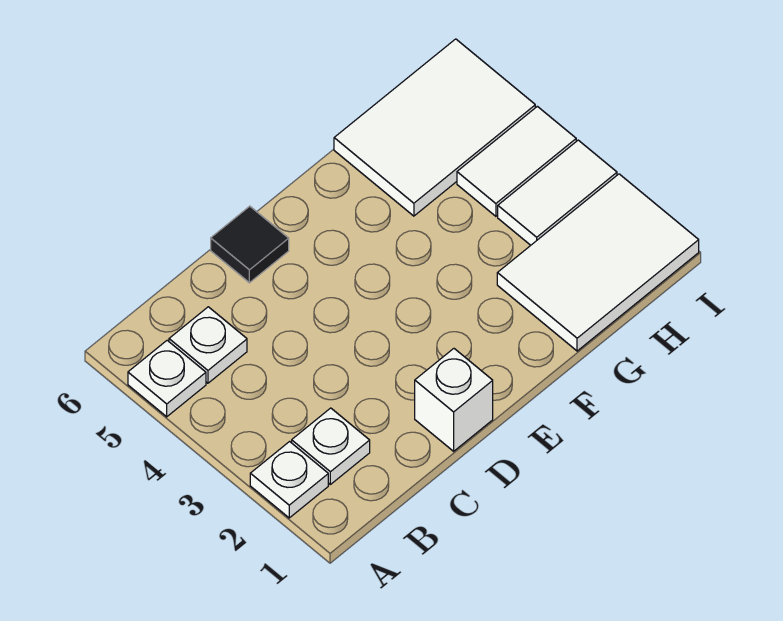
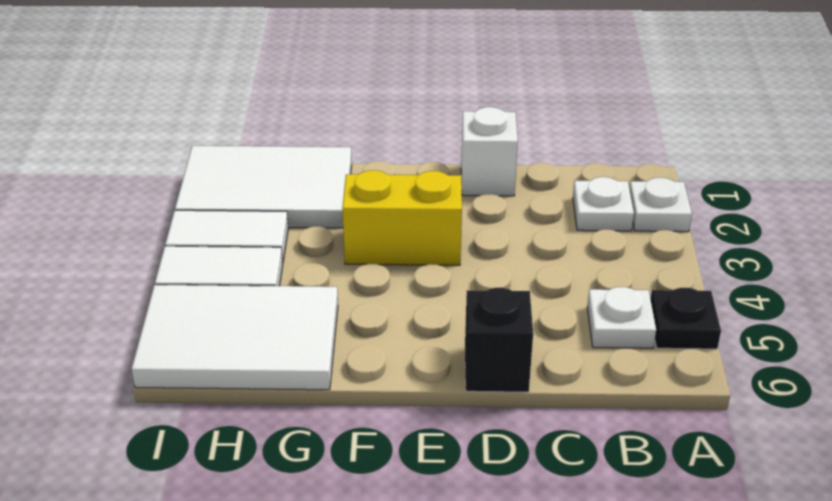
white 1x1 plate [128,340,206,417] -> black 1x1 plate [650,288,721,349]
black 1x1 tile [211,206,289,283] -> black 1x1 brick [465,288,533,392]
none -> yellow 1x2 brick [342,170,462,265]

